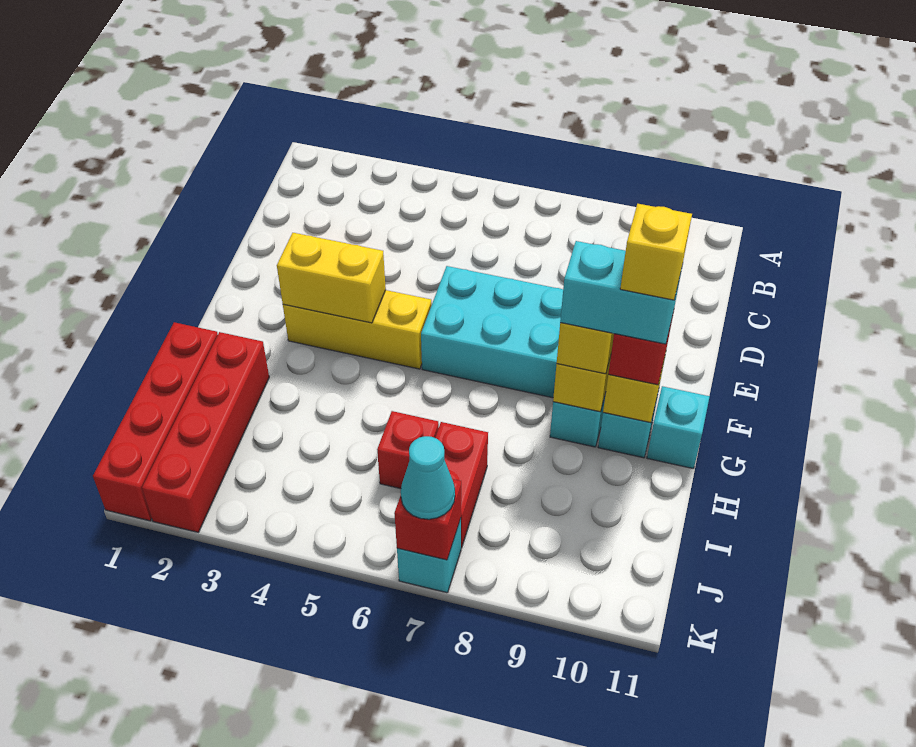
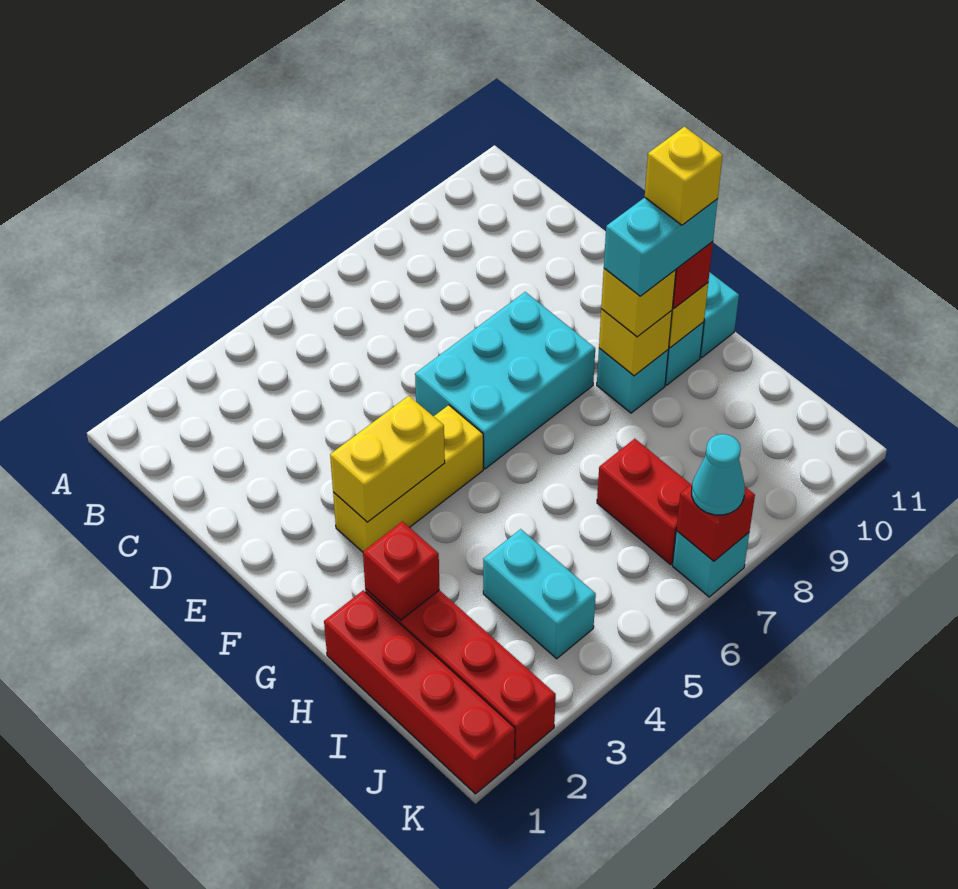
none -> cyan 1x2 brick [483,529,596,659]
red 1x1 brick [377,411,439,489] -> red 1x1 brick moved to [363,521,440,620]

